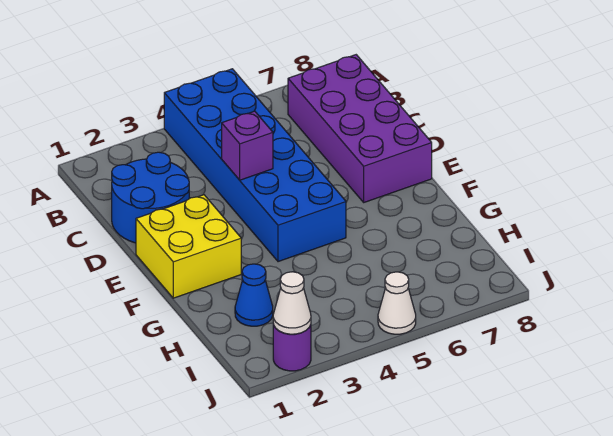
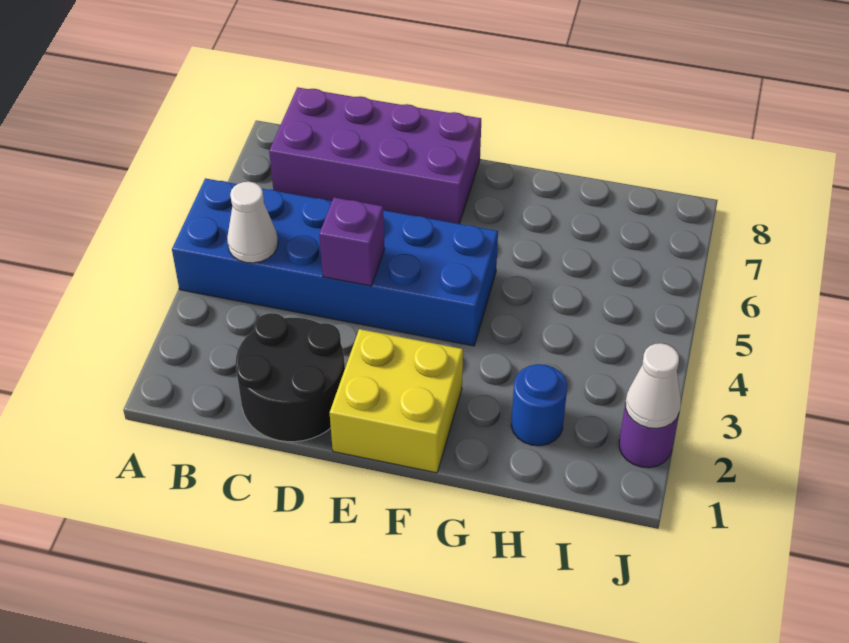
blue 2x2 round brick [112,152,189,243] -> black 2x2 round brick [236,313,345,442]
blue 1x1 cone [235,264,273,326] -> blue 1x1 round brick [511,364,567,446]
white 1x1 cone [378,272,416,334] -> white 1x1 cone moved to [227,182,278,263]

